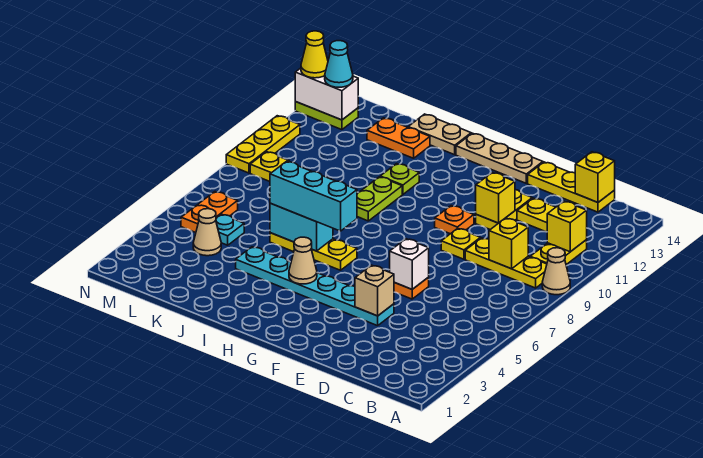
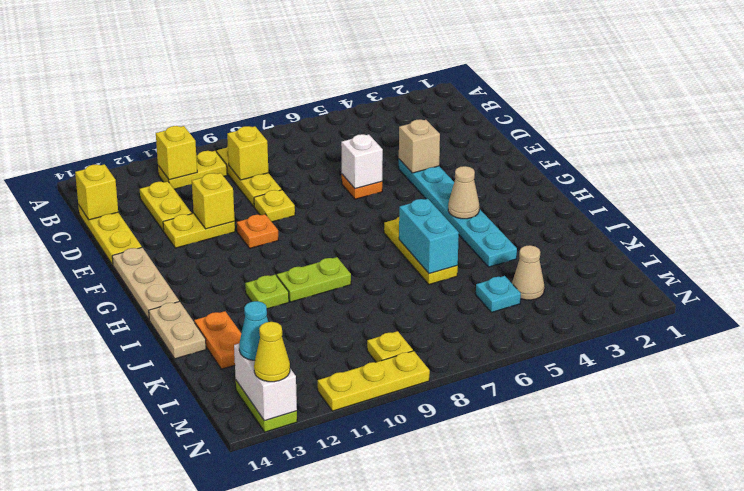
tan 1x1 cone [542,248,570,295] -> none
cyan 1x3 brick [270,161,357,231] -> none
orange 1x2 plate [181,192,238,233] -> none

